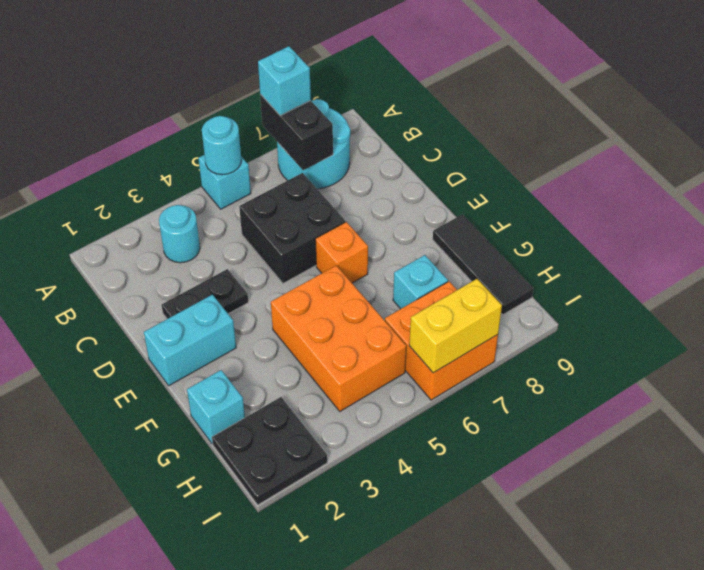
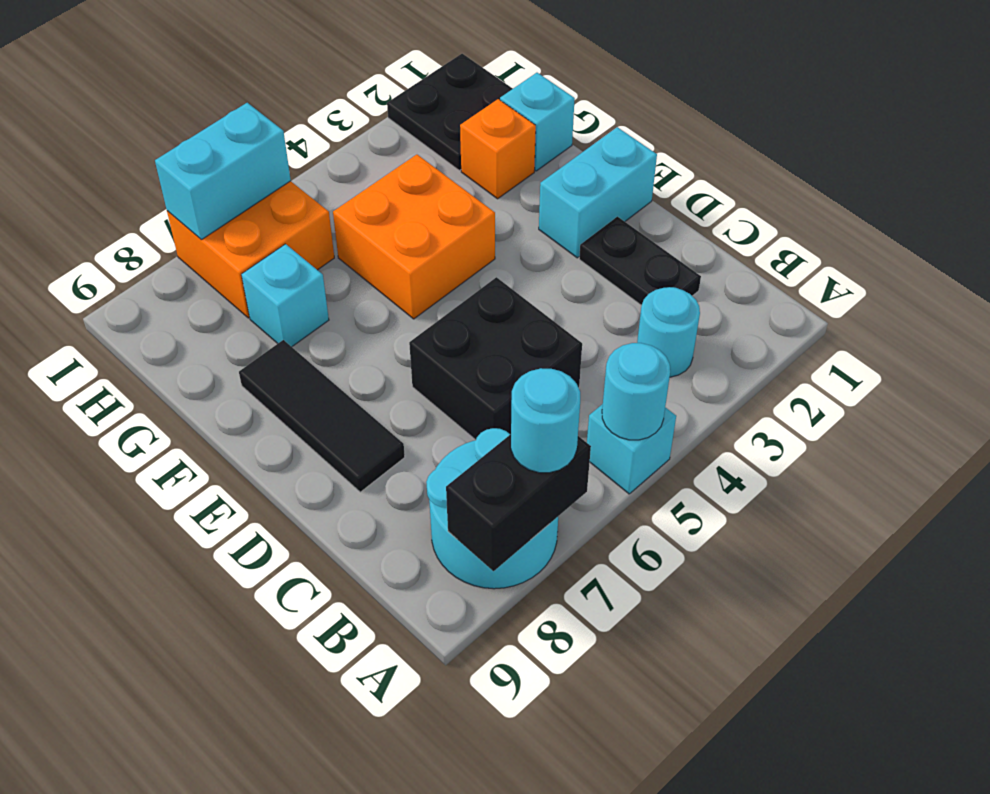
black 1x2 brick [260,94,333,170] -> black 1x2 brick turned to [446,434,591,571]
cyan 1x1 brick [258,46,311,116] -> cyan 1x1 round brick [511,368,580,473]
black 1x2 plate [162,269,248,319] -> black 1x2 plate turned to [579,217,701,305]
orange 1x1 brick [315,222,368,283] -> orange 1x1 brick moved to [460,99,536,199]
orange 2x3 brick [271,265,406,411] -> orange 2x2 brick [333,155,495,319]
black 1x3 tile [433,214,533,315] -> black 1x3 tile moved to [239,340,405,492]
yellow 1x2 brick [409,279,502,373] -> cyan 1x2 brick [155,103,291,240]

